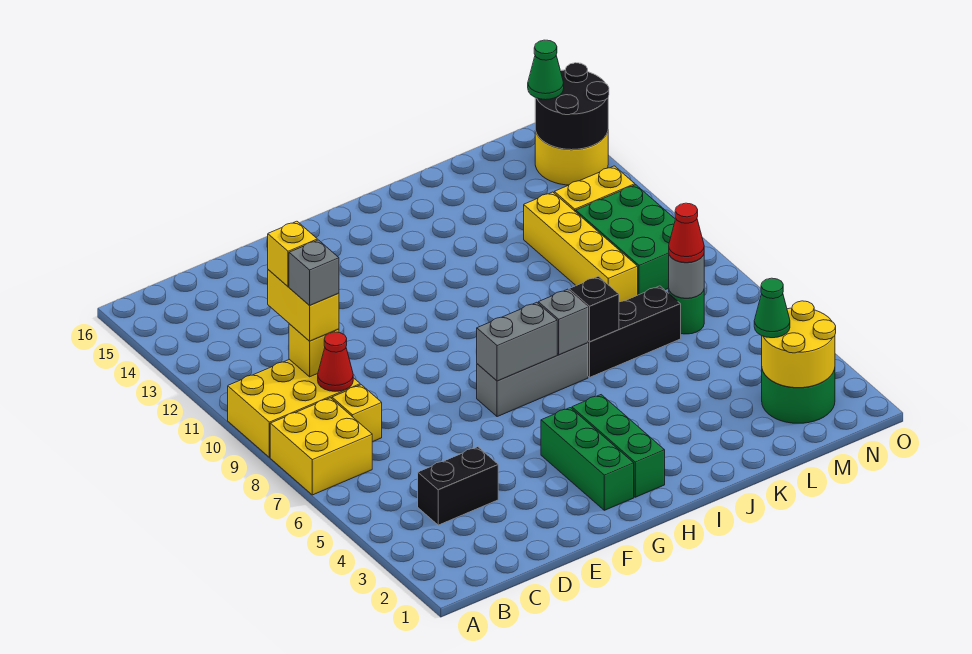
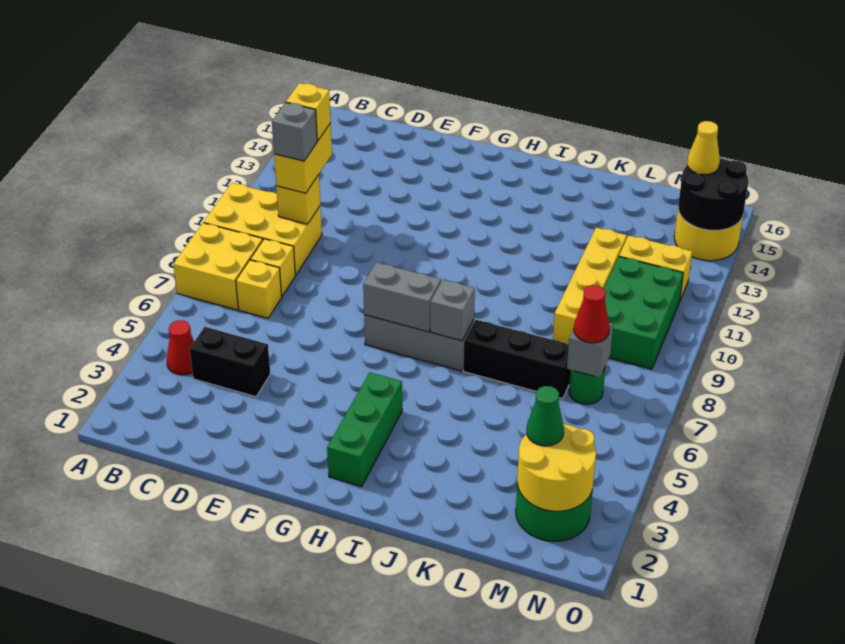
none -> yellow 1x1 brick [236,260,282,318]
red 1x1 cone [318,332,353,391] -> red 1x1 cone moved to [167,320,194,375]
green 1x3 brick [541,408,634,510] -> none
black 1x1 brick [569,276,619,342] -> none
grey 1x1 round brick [669,255,704,298] -> grey 1x1 brick [567,323,613,378]
green 1x1 cone [528,40,564,100] -> yellow 1x1 cone [687,121,720,175]

